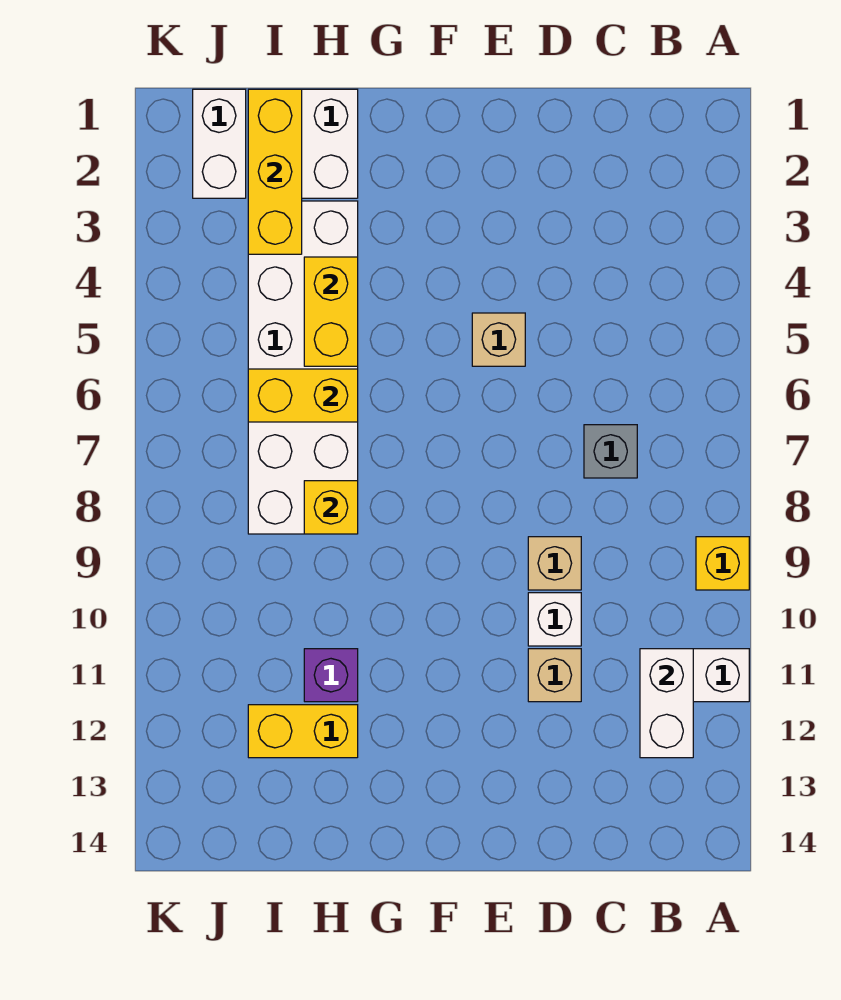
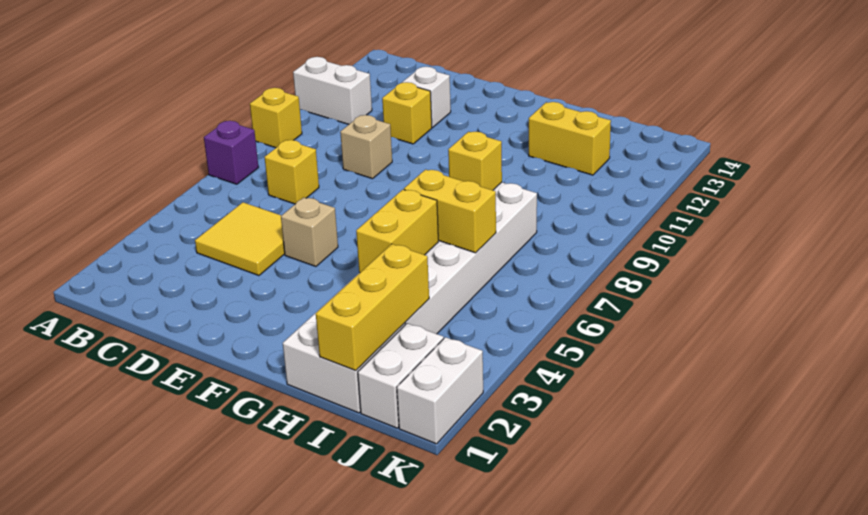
white 1x2 brick [640,649,693,758] -> white 1x2 brick moved to [397,337,483,444]
none -> yellow 2x2 tile [195,202,285,276]
grey 1x1 brick [584,425,637,478] -> yellow 1x1 brick [265,140,319,204]
white 1x1 brick [528,593,581,646] -> white 1x1 brick moved to [402,67,451,127]
tan 1x1 brick [528,649,581,702] -> yellow 1x1 brick [382,82,432,144]
purple 1x1 brick [304,649,358,702] -> purple 1x1 brick moved to [204,121,259,184]

